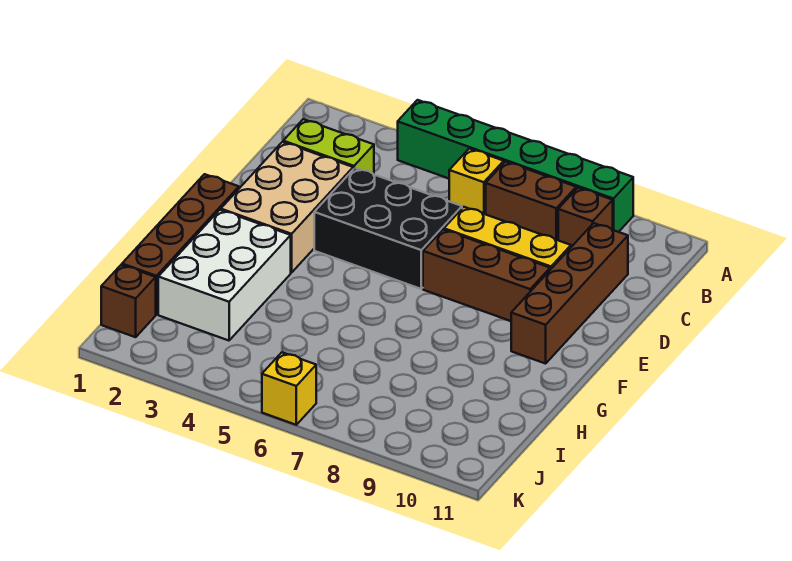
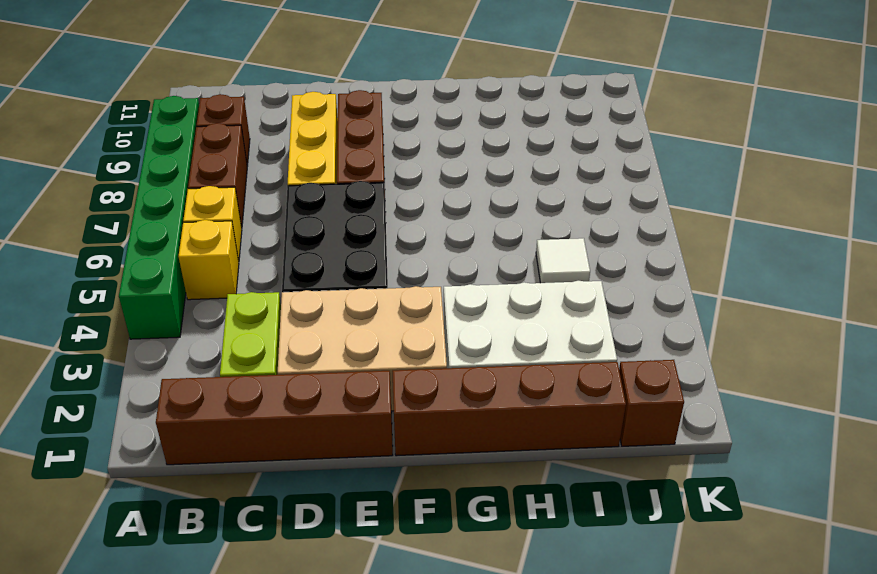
brown 1x4 brick [511,223,628,364] -> brown 1x4 brick moved to [156,371,393,465]
none -> white 1x1 tile [536,238,590,283]
yellow 1x1 brick [262,353,316,425] -> yellow 1x1 brick moved to [179,220,239,300]

